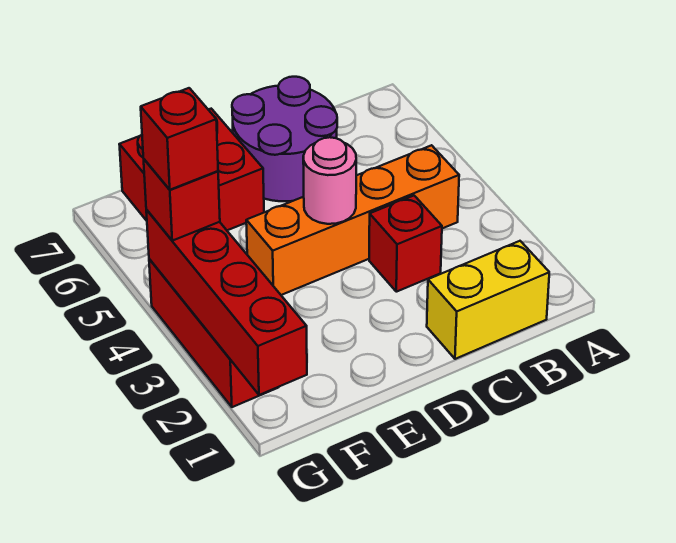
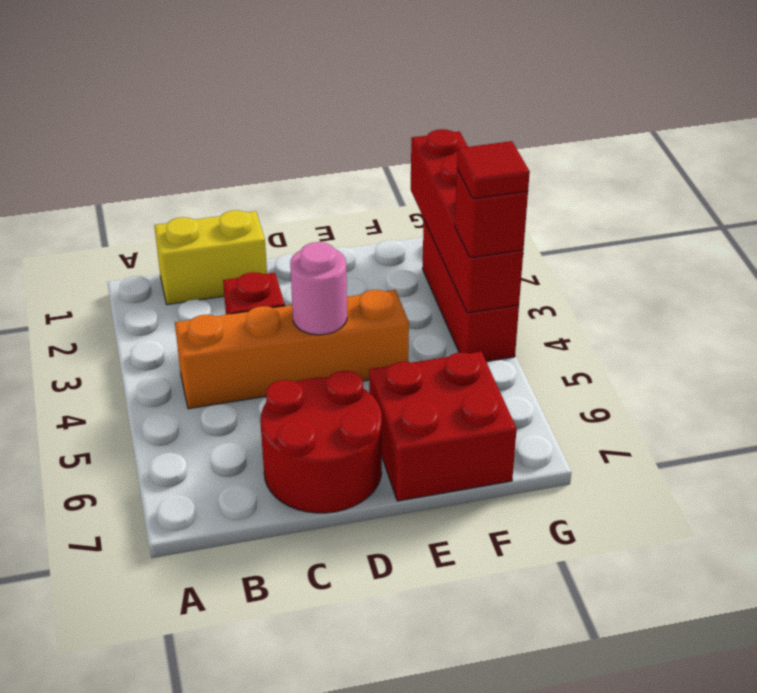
purple 2x2 round brick [232,77,337,201] -> red 2x2 round brick [260,371,382,513]
red 1x1 brick [141,88,218,190] -> red 1x1 tile [457,141,530,199]

